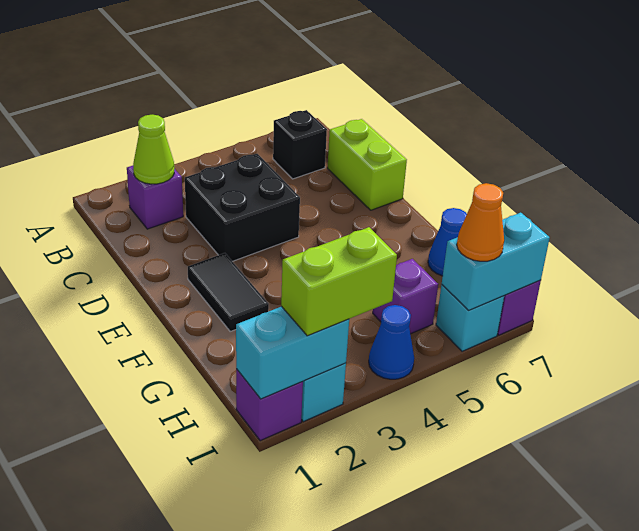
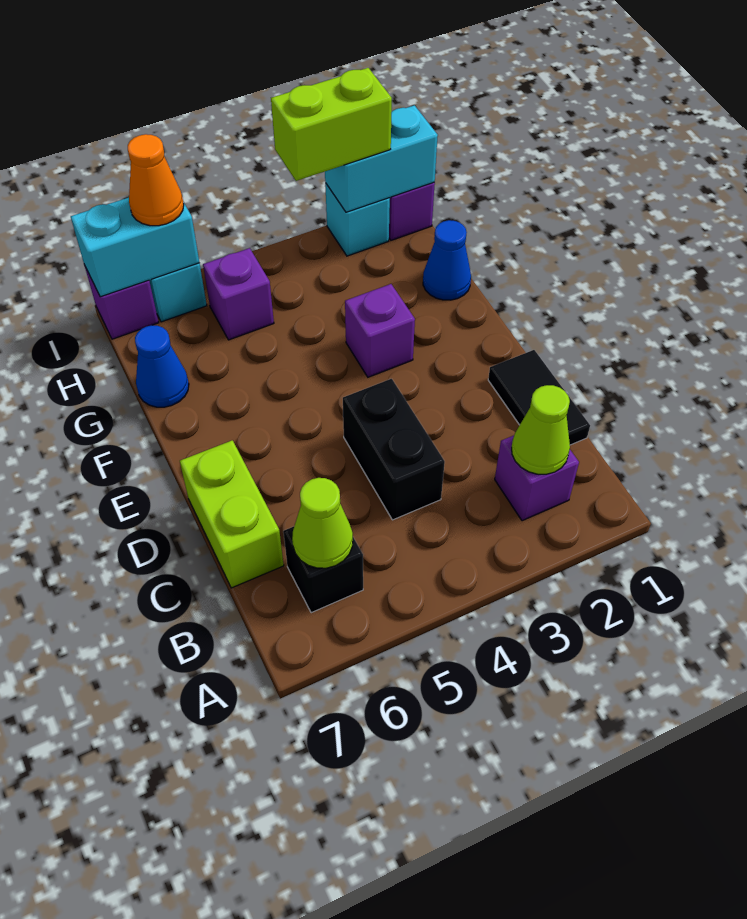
none -> lime 1x1 cone [292,478,353,568]
black 2x2 brick [185,154,300,261] -> black 1x2 brick [343,379,445,520]
black 1x2 tile [188,253,269,331] -> black 1x2 tile moved to [488,350,590,445]
none -> purple 1x1 brick [345,284,415,377]
blue 1x1 cone [369,305,414,379] -> blue 1x1 cone moved to [423,220,471,300]

